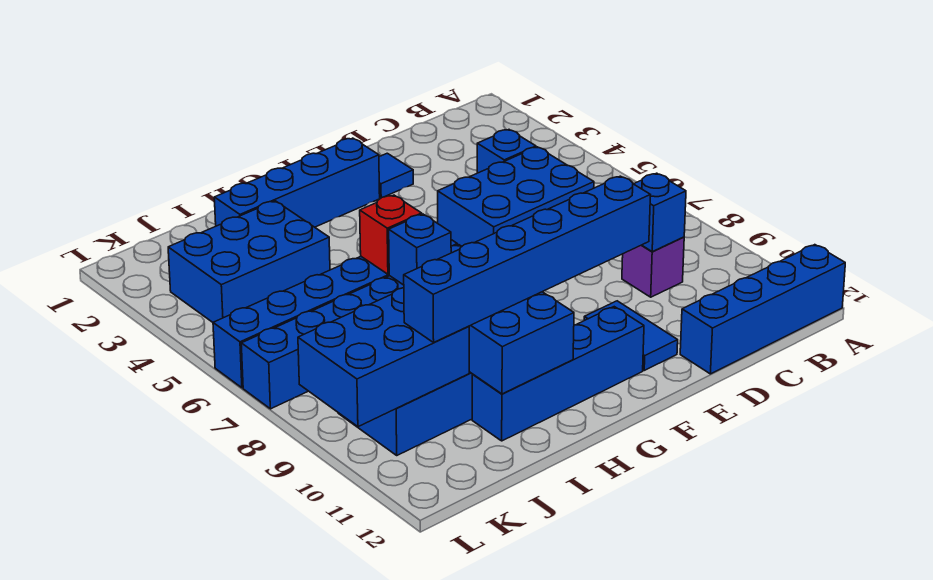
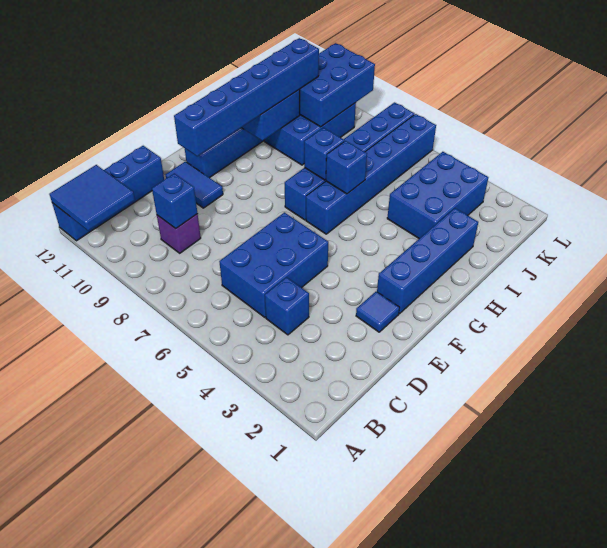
none -> blue 2x2 tile [49,165,135,231]
red 1x1 brick [360,195,422,274] -> blue 1x1 brick [326,141,367,194]

